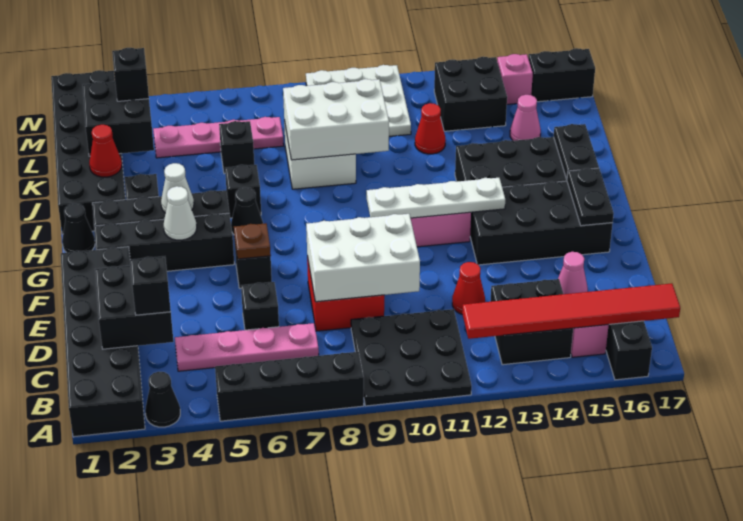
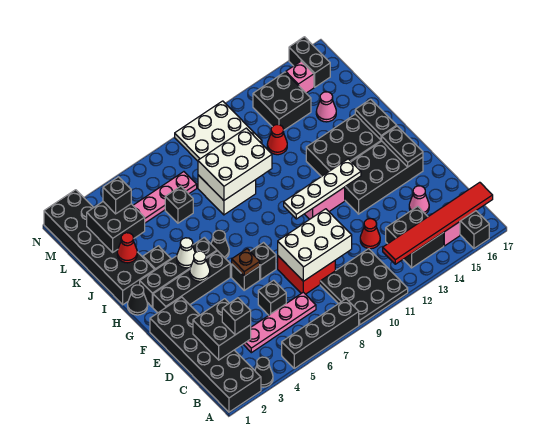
black 1x1 brick [225,165,261,218] -> black 1x1 brick moved to [250,243,276,279]
black 1x2 brick [528,48,595,102] -> black 1x2 brick turned to [289,37,330,87]

